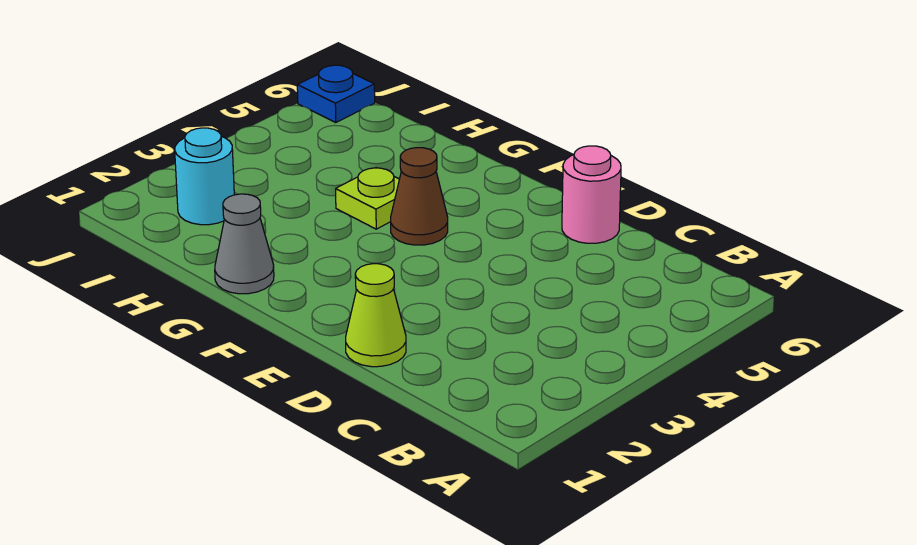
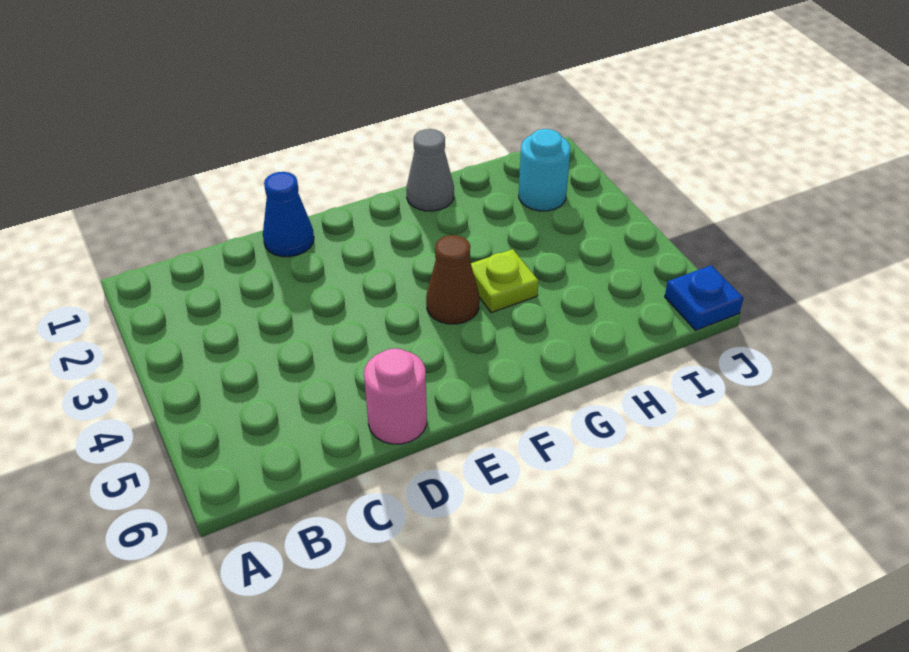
lime 1x1 cone [346,264,406,367] -> blue 1x1 cone [263,172,314,257]

